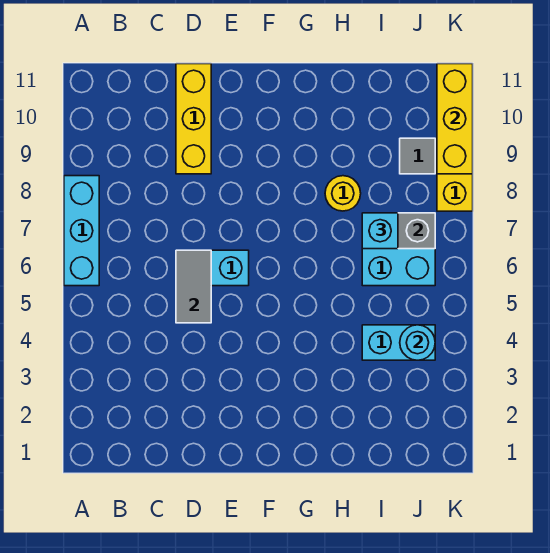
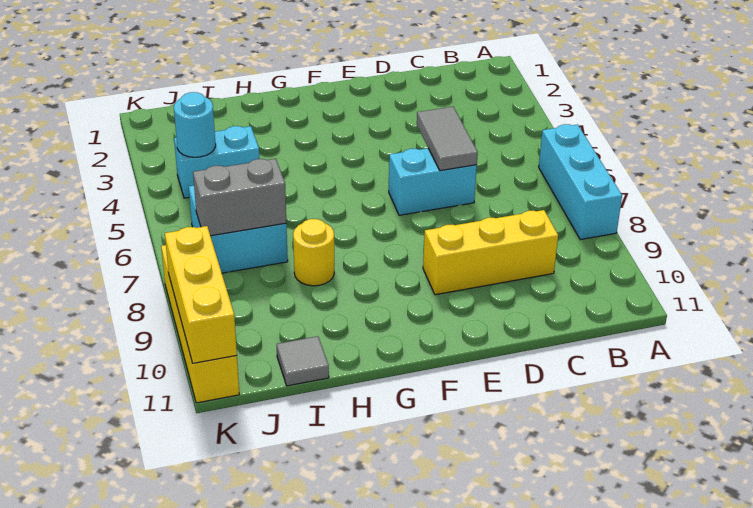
yellow 1x3 brick [176,64,211,174] -> yellow 1x3 brick turned to [423,210,558,295]
cyan 1x1 brick [362,213,398,249] -> none
grey 1x1 tile [400,138,435,174] -> grey 1x1 tile moved to [277,336,329,386]

